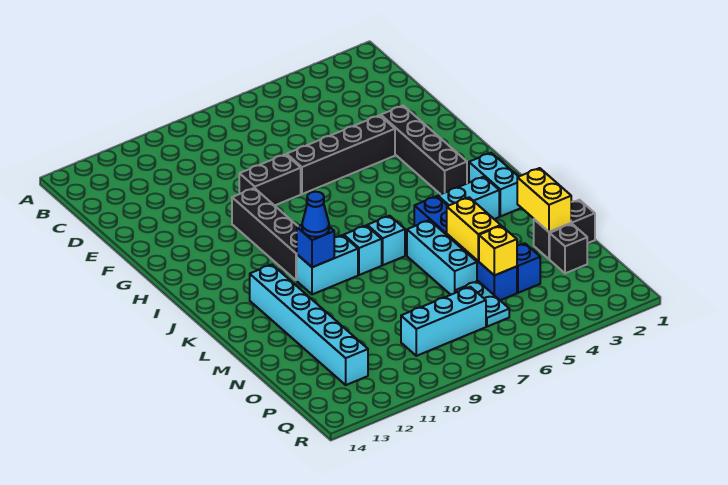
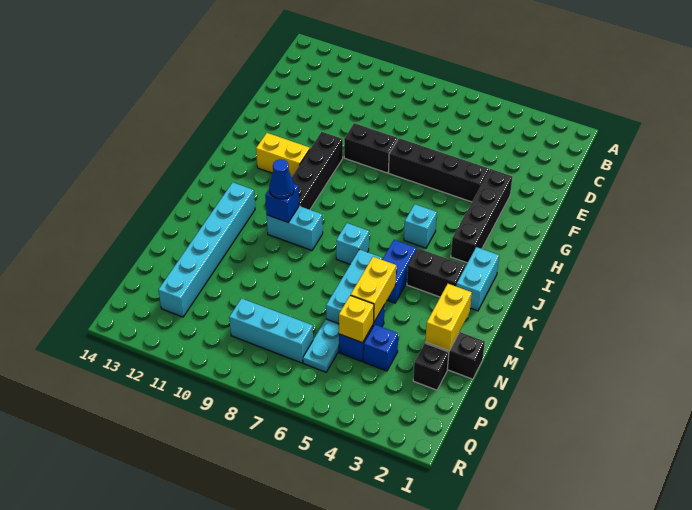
none -> yellow 1x2 brick [256,133,310,177]
cyan 1x2 brick [438,177,499,219] -> black 1x2 brick [407,248,465,297]
cyan 1x1 brick [344,226,382,275] -> cyan 1x1 brick moved to [404,204,437,248]

